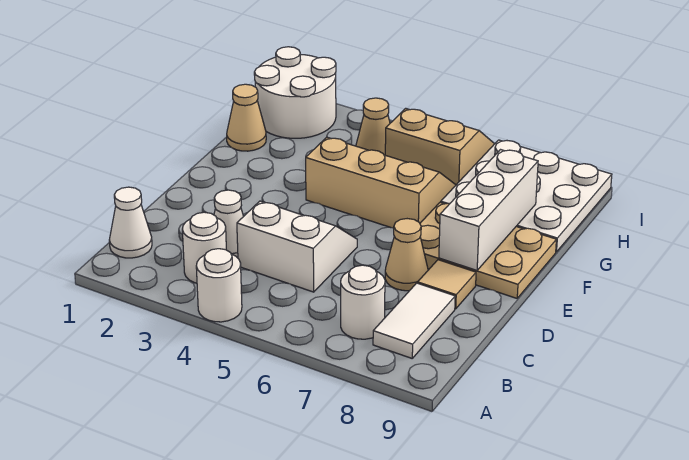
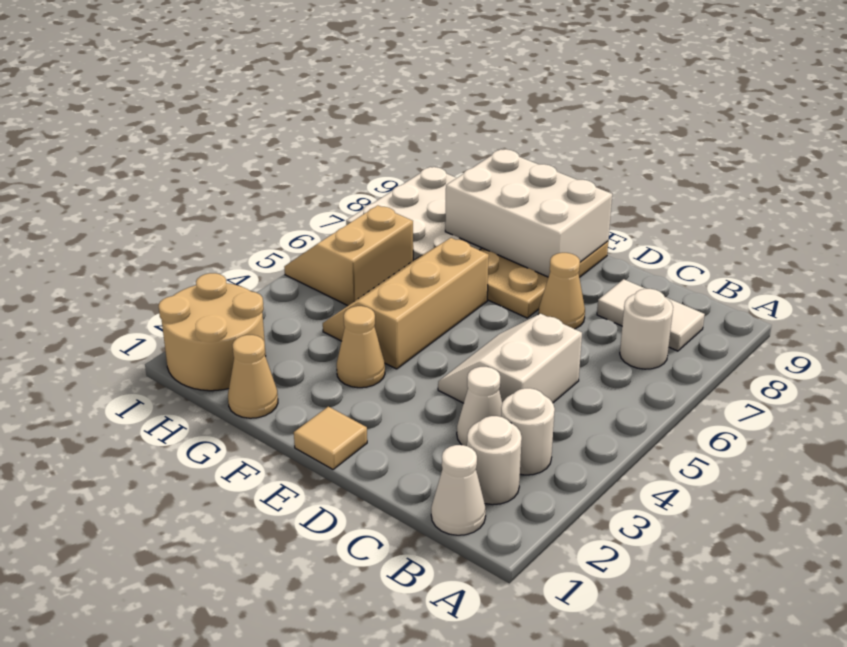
white 1x1 round brick [196,249,242,322] -> white 1x1 round brick moved to [467,416,522,505]
tan 1x1 tile [418,260,476,309] -> tan 1x1 tile moved to [294,407,367,469]
white 1x3 brick [439,150,538,270] -> white 2x3 brick [445,149,612,277]
white 2x2 round brick [254,47,336,138] -> tan 2x2 round brick [159,273,266,391]
tan 1x1 cone [356,98,390,155] -> tan 1x1 cone moved to [337,306,385,388]

